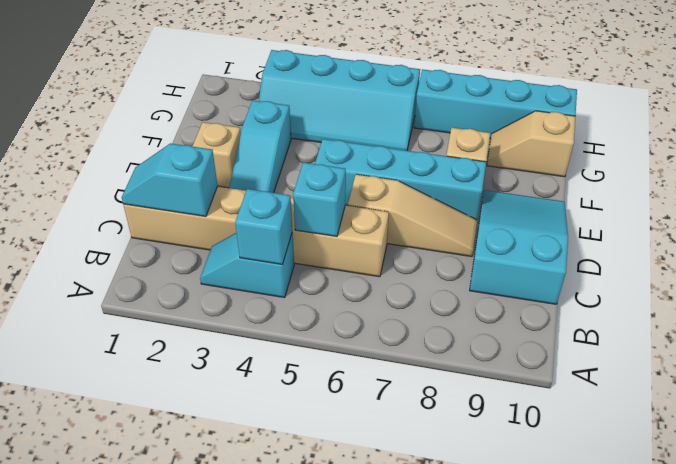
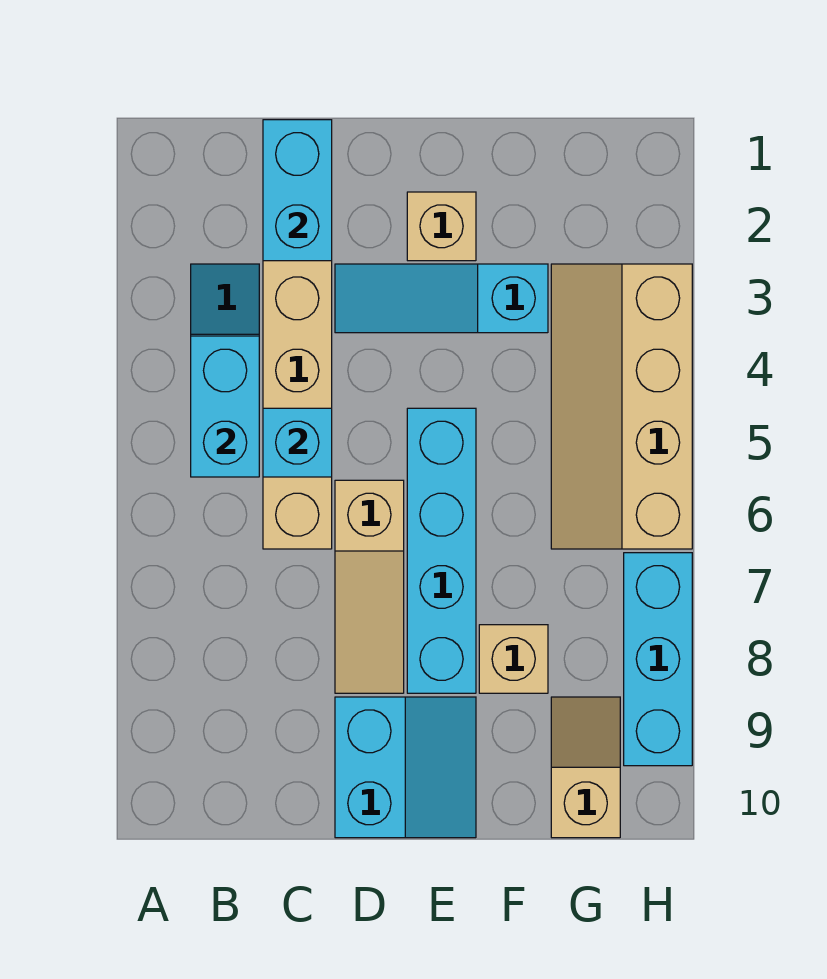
cyan 1x1 brick [235,189,292,264] -> cyan 1x2 brick [191,336,259,477]
cyan 1x2 slope [122,143,218,217] -> cyan 1x2 brick [263,120,332,261]
cyan 2x3 slope [470,190,568,304] -> cyan 2x2 slope [335,697,476,838]
cyan 2x4 slope [259,50,420,151] -> tan 2x4 slope [551,264,692,549]
cyan 1x4 brick [414,69,577,138] -> cyan 1x3 brick [624,553,692,766]

